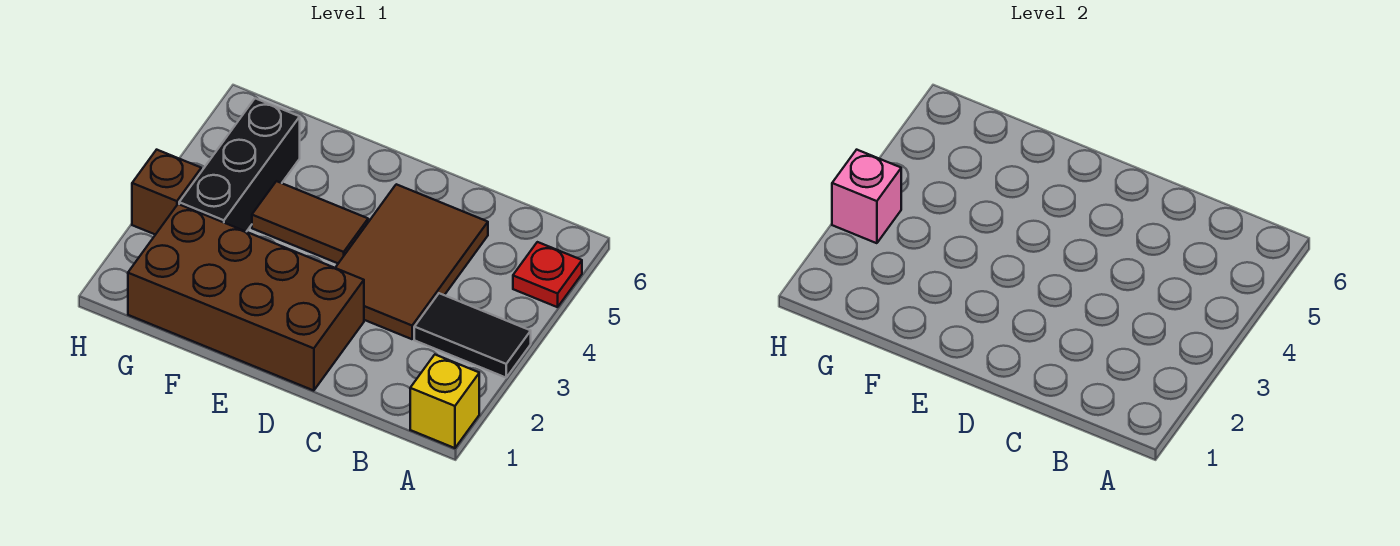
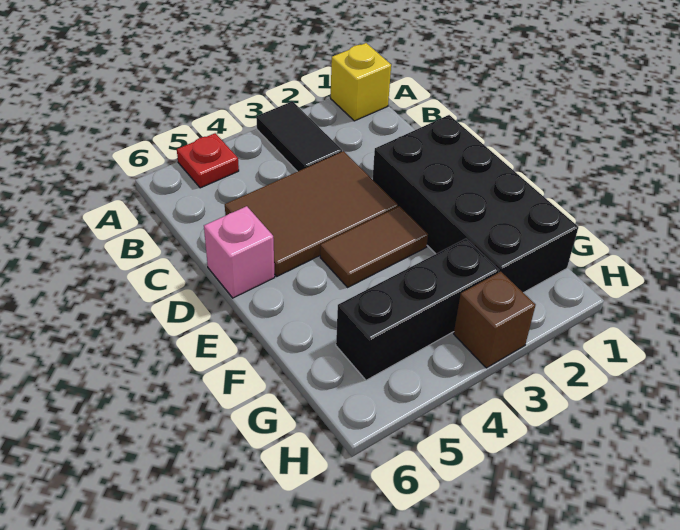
brown 2x4 brick [128,204,364,391] -> black 2x4 brick [373,115,578,293]
brown 1x2 tile [252,181,368,263] -> brown 1x2 tile turned to [320,206,428,287]
pink 1x1 brick [832,150,901,243] -> pink 1x1 brick moved to [204,206,275,298]

